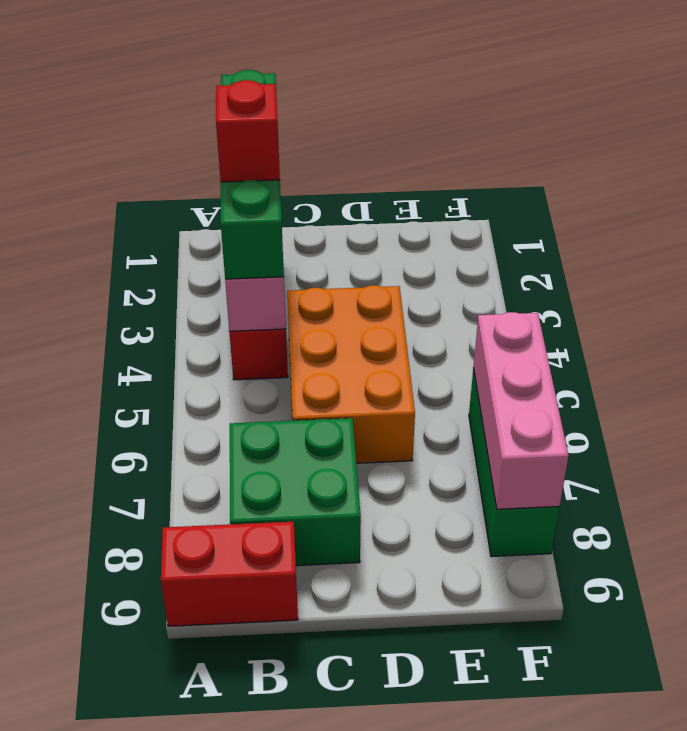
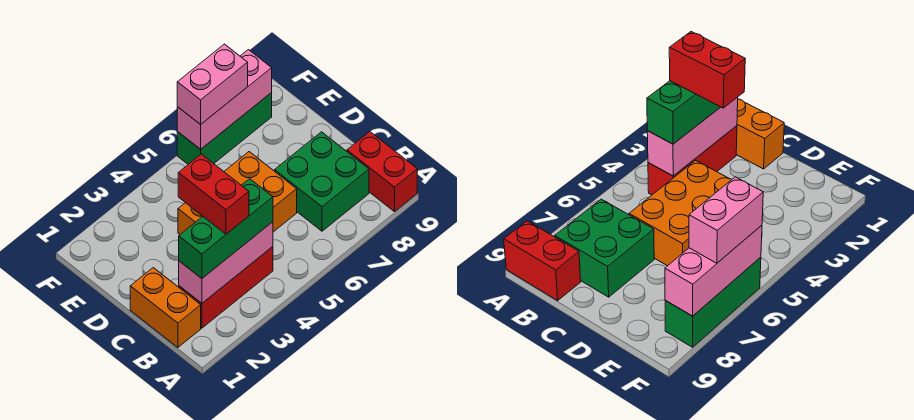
none -> orange 1x2 brick [130,268,201,347]
green 1x4 brick [221,70,284,279] -> green 1x3 brick [179,179,273,278]
red 1x1 brick [216,80,280,182] -> red 1x2 brick [178,154,249,234]
none -> pink 1x2 brick [177,44,248,125]

